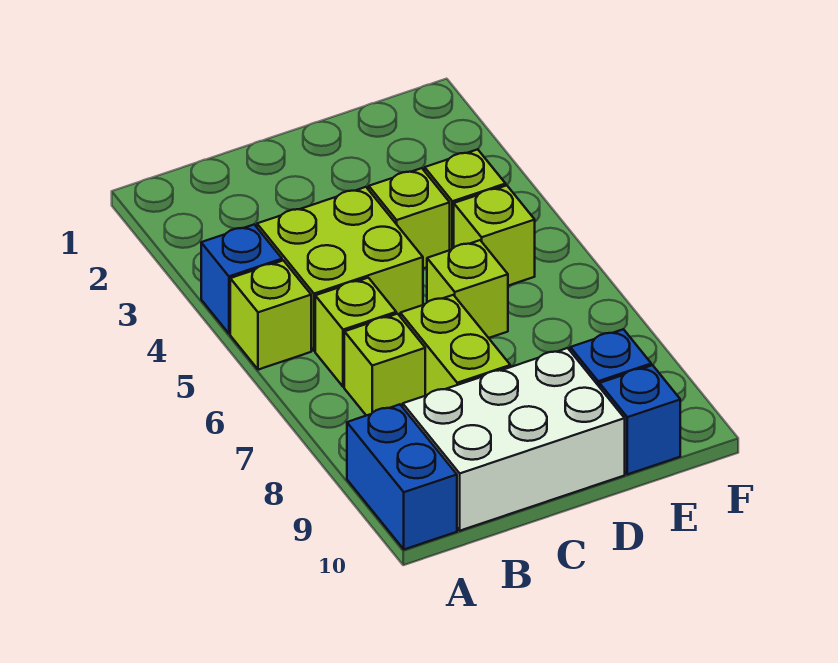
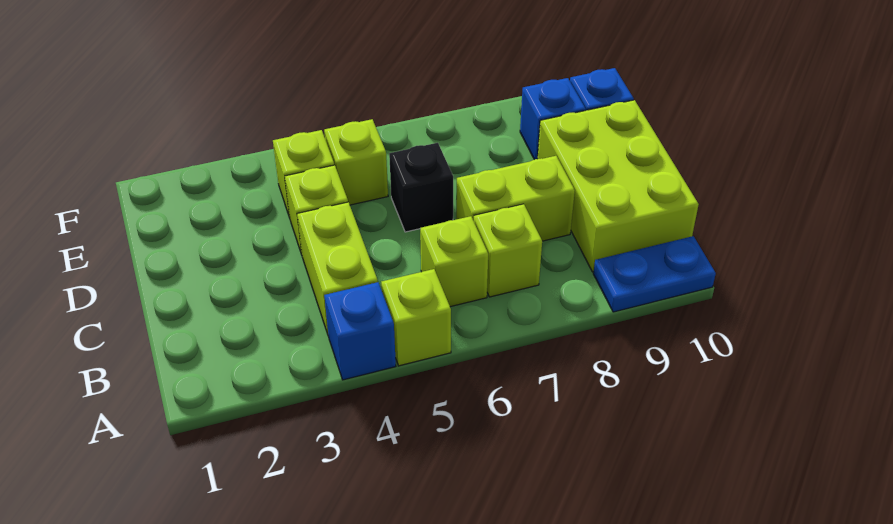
blue 1x2 brick [347,404,457,549] -> blue 1x2 plate [593,236,716,312]
lime 2x2 brick [257,187,423,351] -> lime 1x2 brick [297,202,378,336]
white 2x3 brick [403,348,625,531] -> lime 2x3 brick [538,100,699,272]
lime 1x1 brick [427,240,508,338] -> black 1x1 brick [389,143,453,232]

